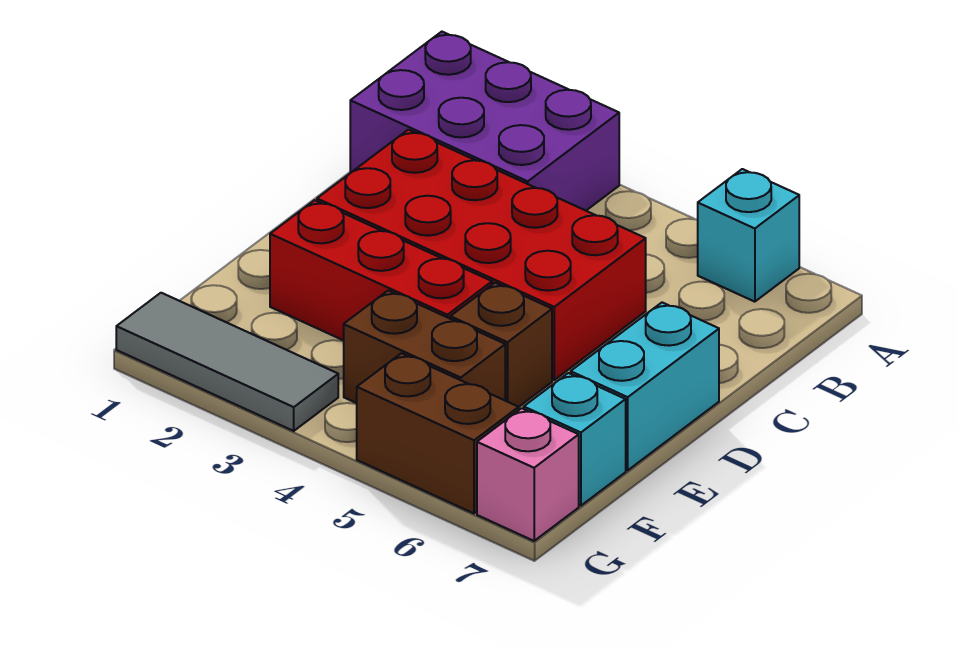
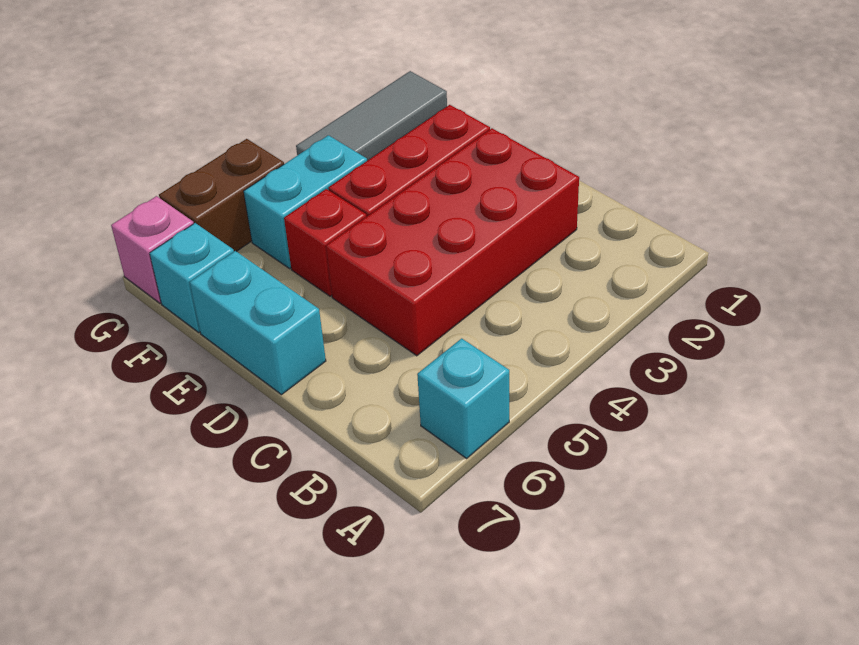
purple 2x3 brick [350,32,619,211] -> none
brown 1x1 brick [450,283,552,407] -> red 1x1 brick [284,189,367,296]
brown 1x2 brick [344,291,505,403] -> cyan 1x2 brick [244,135,367,268]

